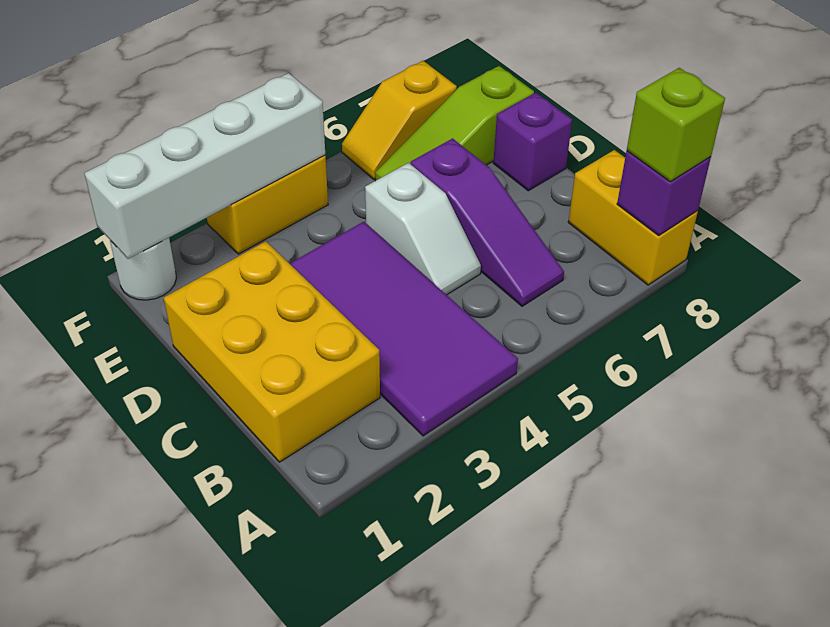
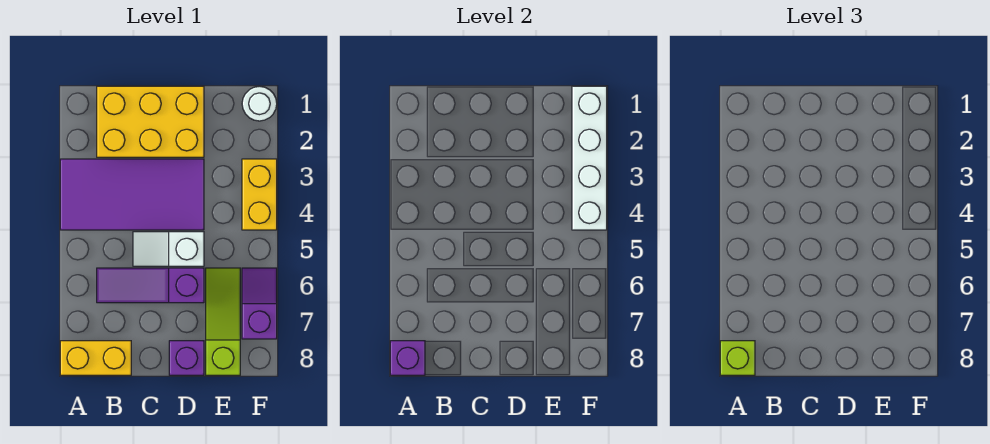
yellow 1x2 slope [342,61,457,179] -> purple 1x2 slope [242,268,277,339]

